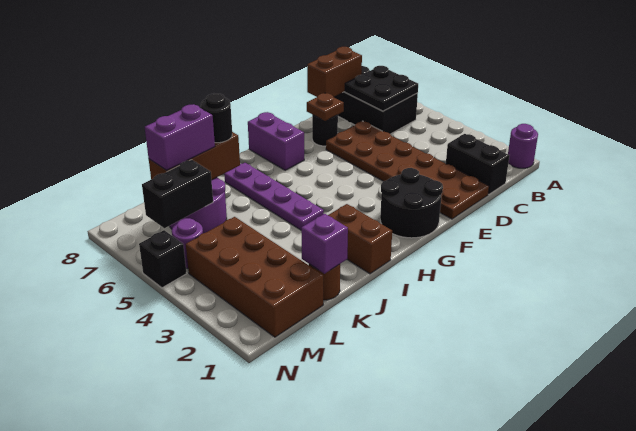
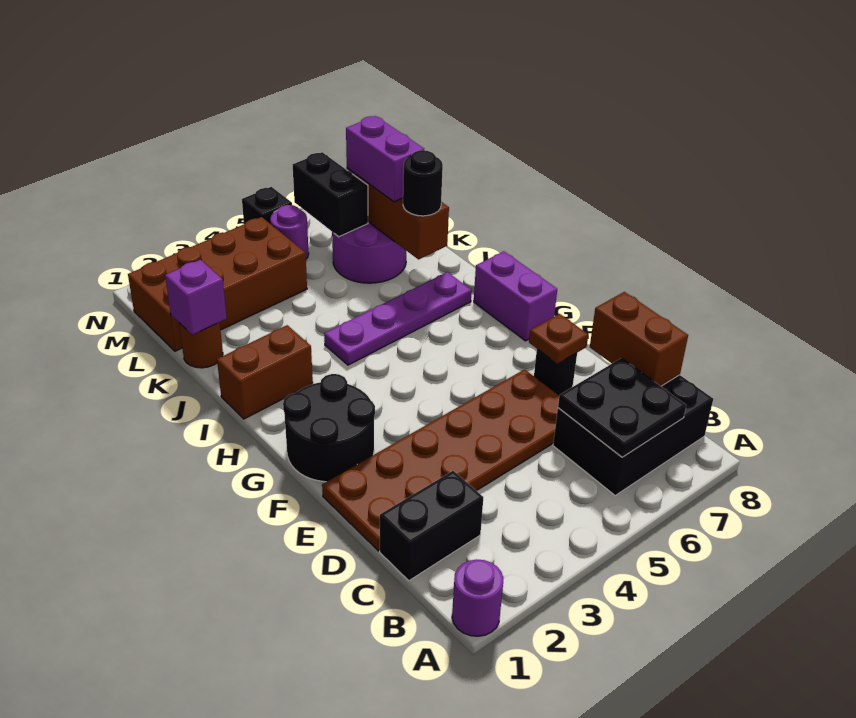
purple 1x2 brick [248,112,304,170] -> purple 1x2 brick turned to [474,251,557,341]

